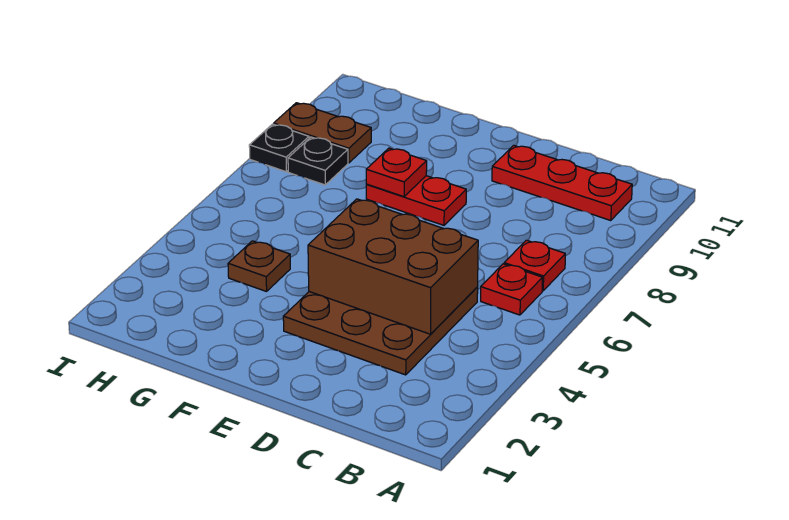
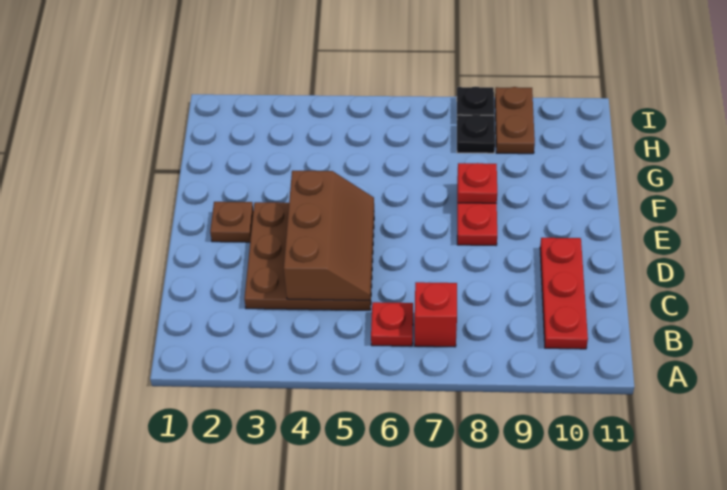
red 1x1 plate [504,240,565,291] -> red 1x1 brick [415,282,457,347]
brown 2x3 brick [308,199,478,334] -> brown 2x3 slope [284,171,374,300]
brown 1x1 plate [228,241,290,292] -> brown 1x1 plate moved to [210,202,253,242]

